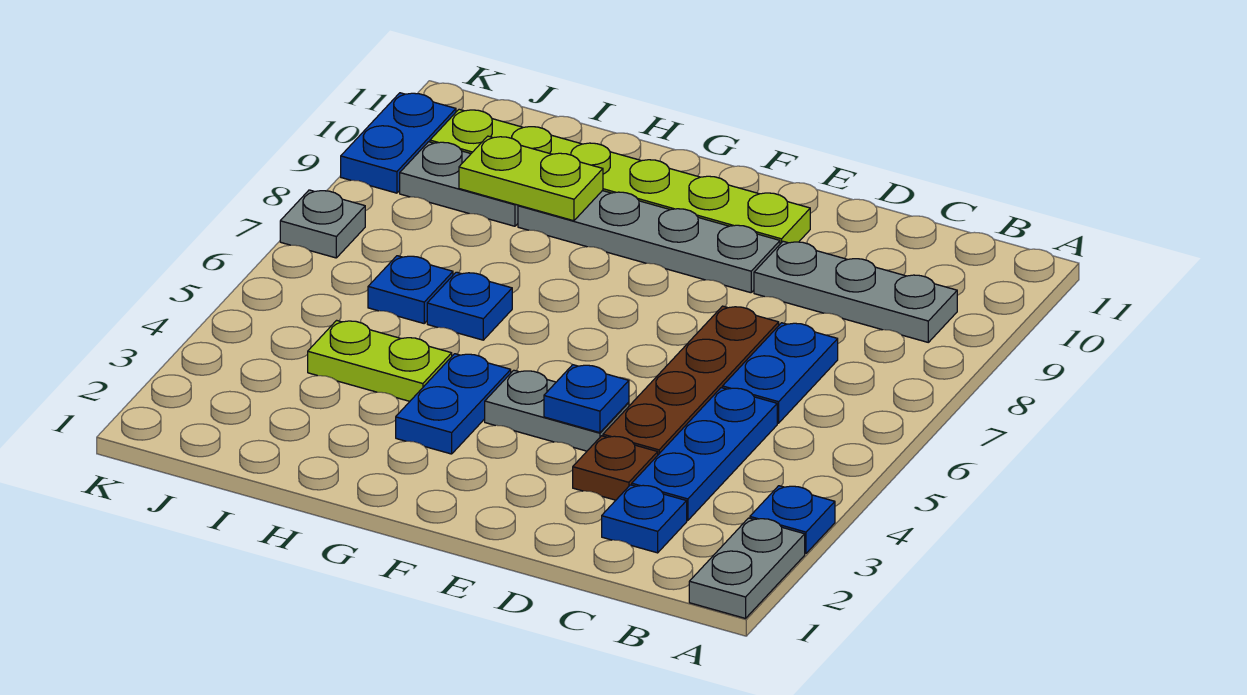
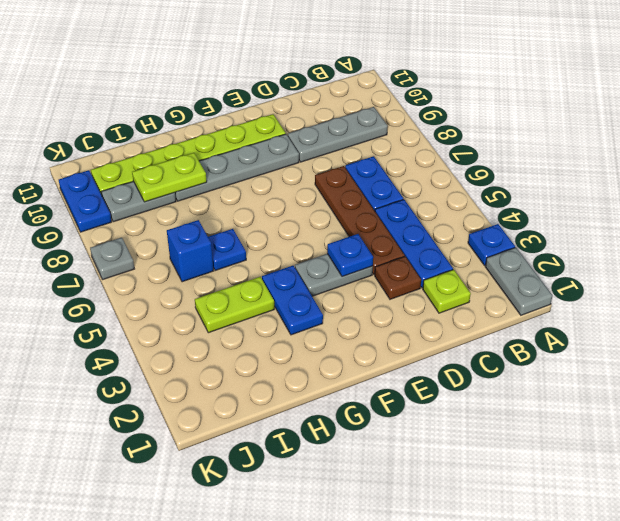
blue 1x1 plate [602,485,687,553] -> lime 1x1 plate [423,270,471,313]
blue 1x1 plate [368,256,453,323] -> blue 1x1 brick [167,220,214,282]

